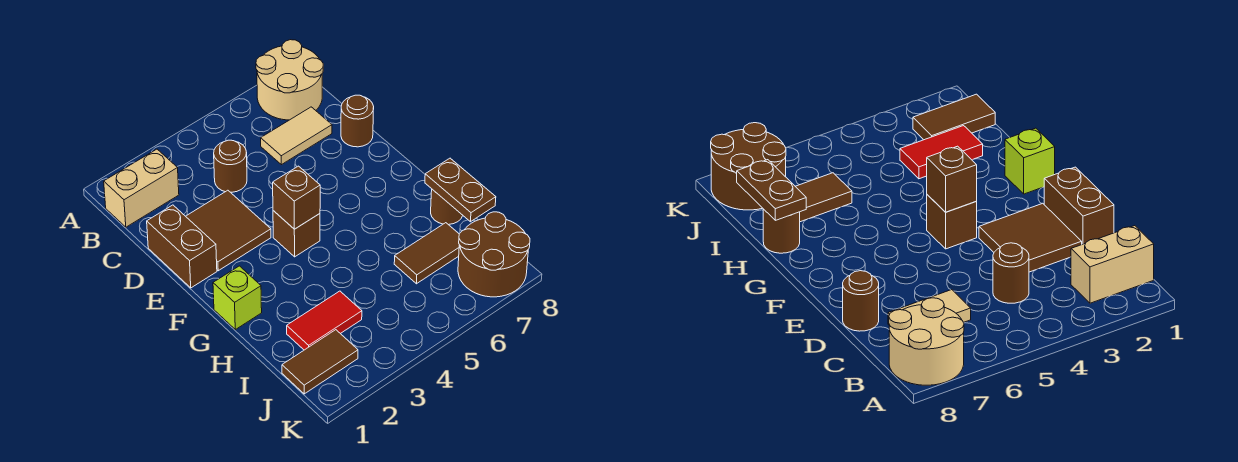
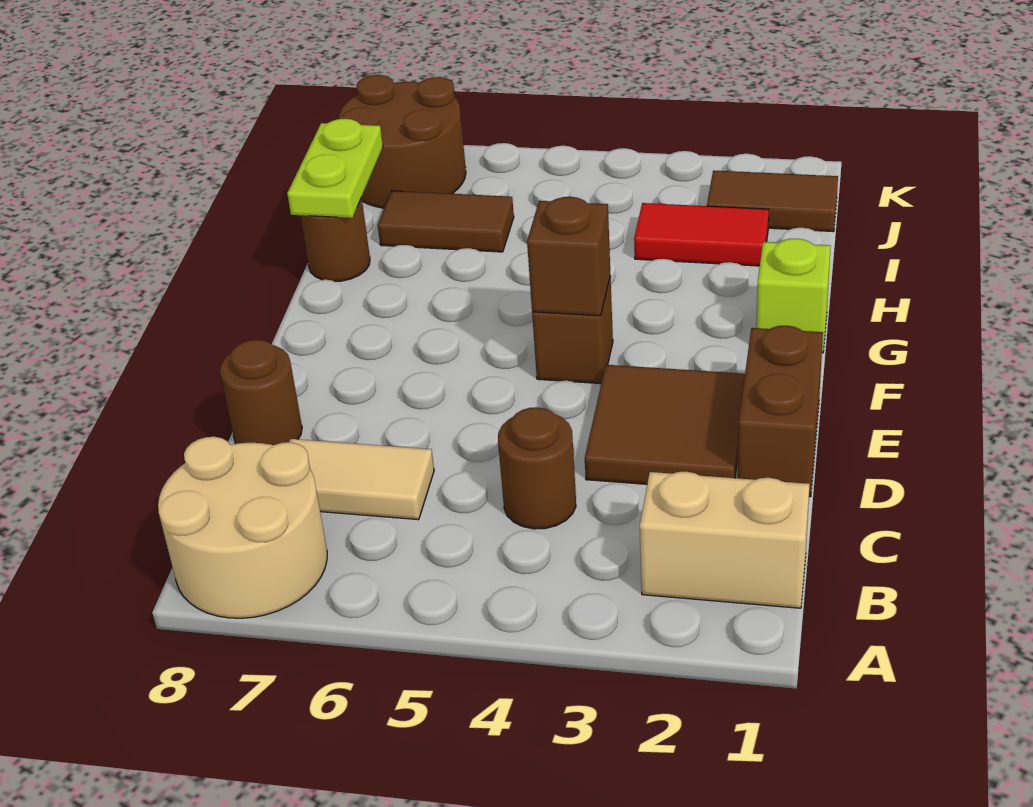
brown 1x2 plate [425,158,496,222] -> lime 1x2 plate [287,119,383,218]

